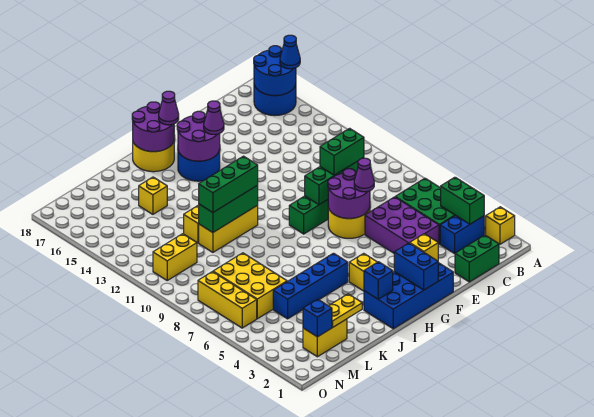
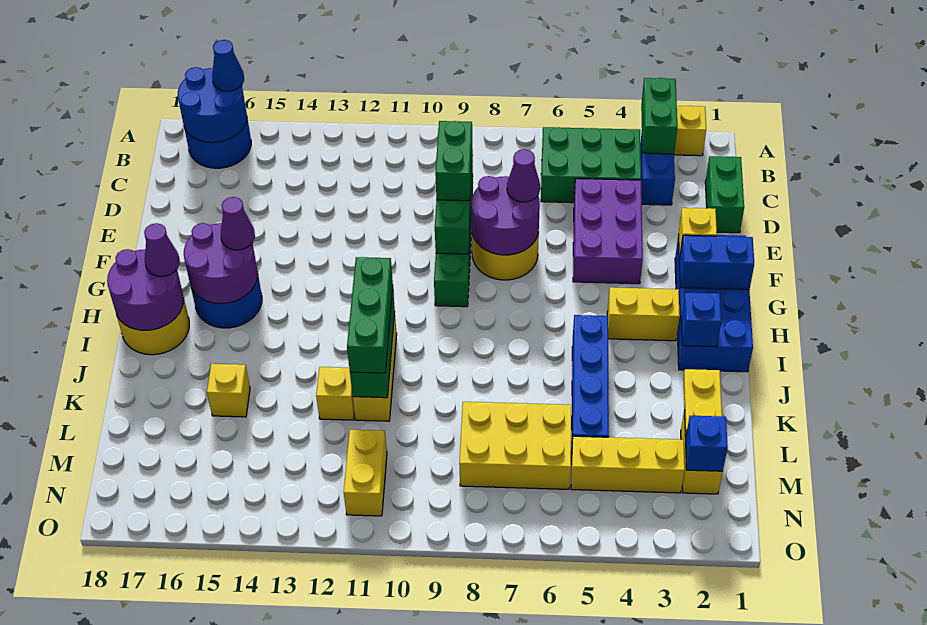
green 1x2 brick [441,177,484,224] -> green 1x2 brick turned to [641,78,677,154]
purple 2x3 brick [365,197,439,253] -> purple 2x3 brick turned to [573,178,643,284]
yellow 1x3 brick [198,272,257,328] -> yellow 1x3 brick moved to [571,436,685,493]

